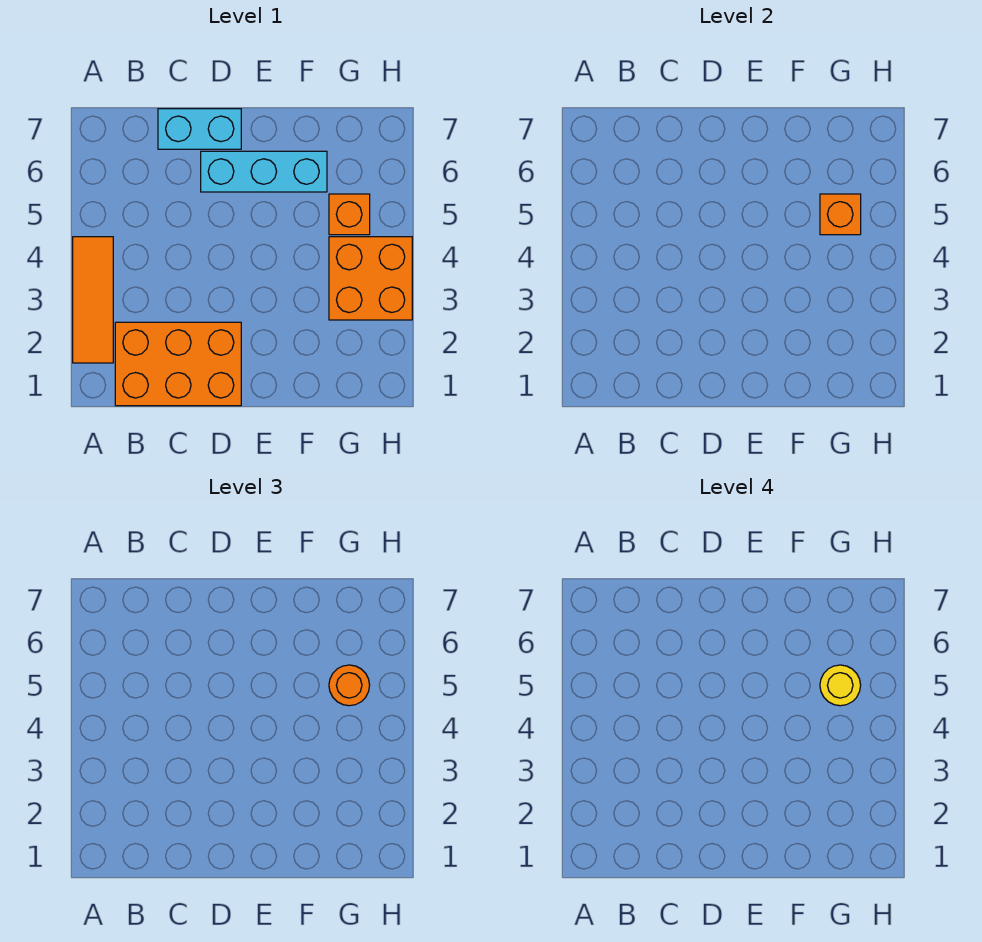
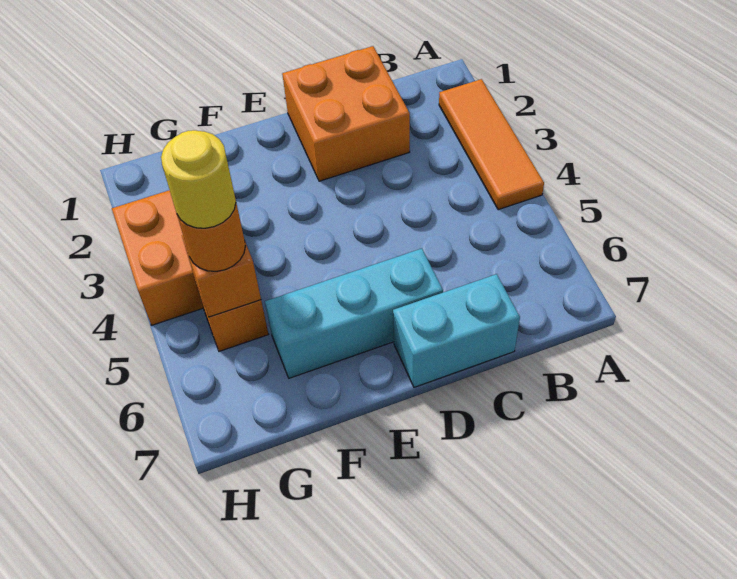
orange 2x3 brick [115,322,241,406] -> orange 2x2 brick [282,46,410,181]

